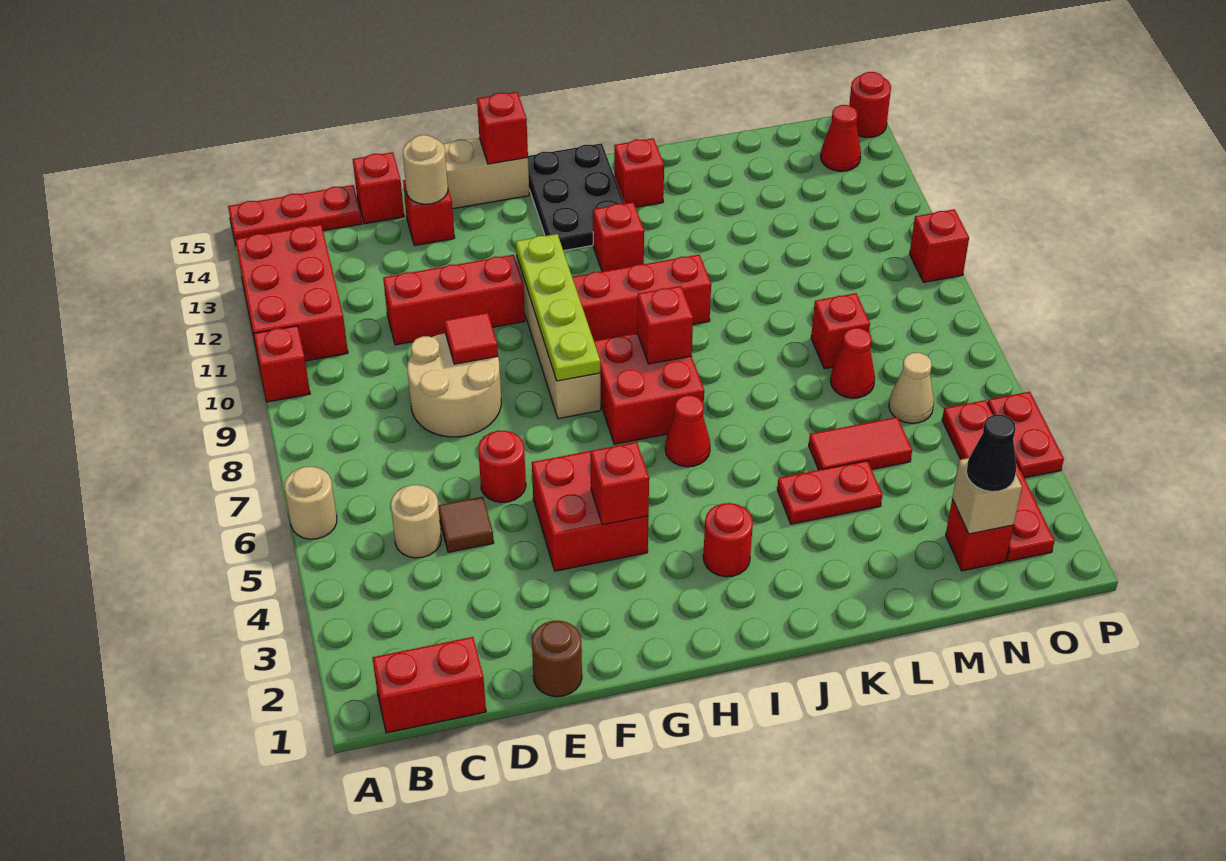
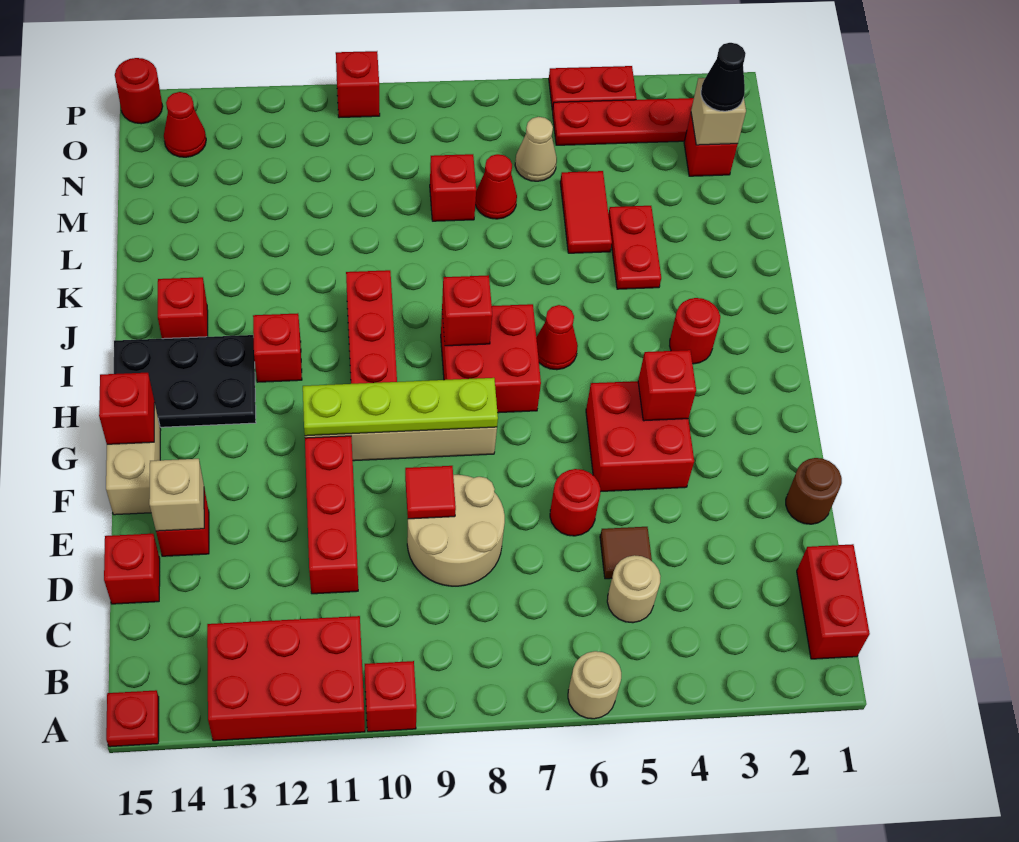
red 1x3 plate [228,185,362,245] -> red 1x1 plate [106,690,159,747]
tan 1x1 round brick [403,135,448,204] -> tan 1x1 brick [149,459,204,531]

